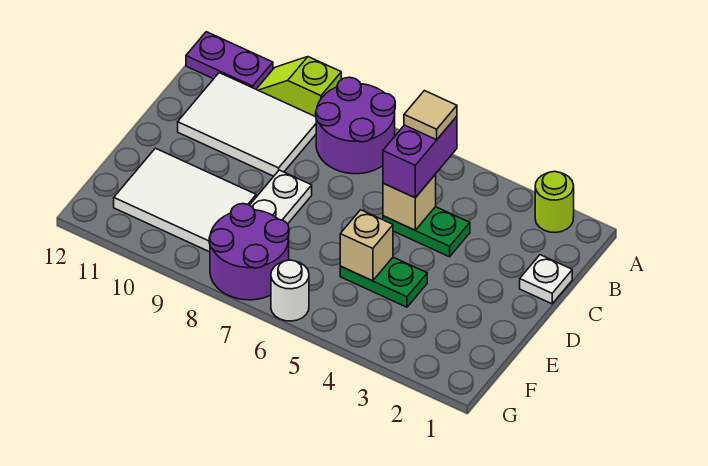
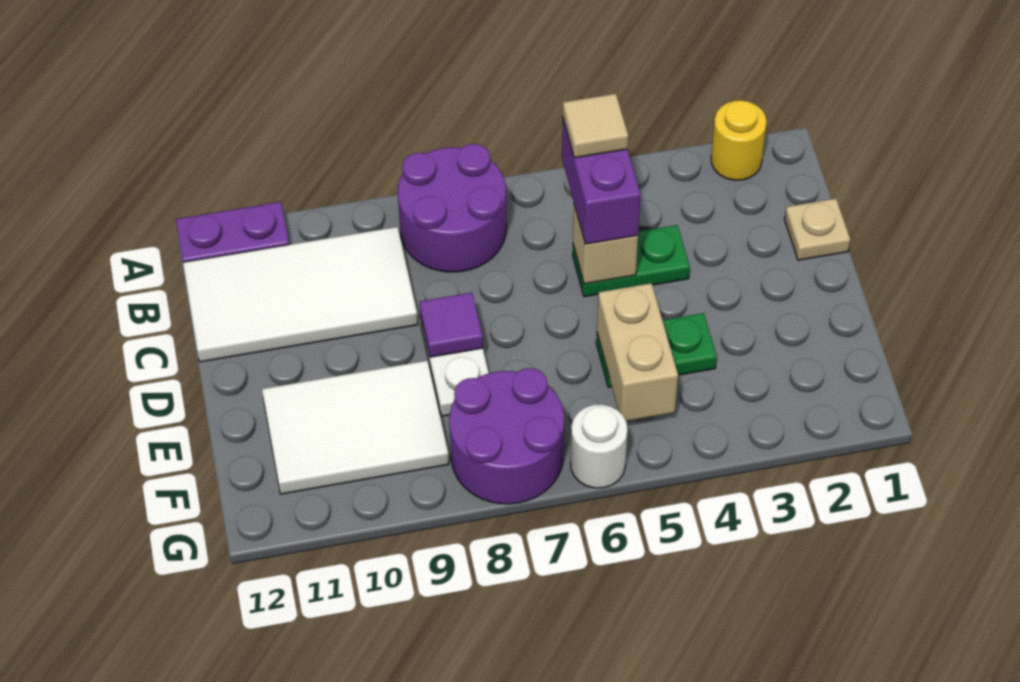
lime 1x1 round brick [535,171,574,233] -> yellow 1x1 round brick [711,100,767,180]
lime 1x2 slope [256,57,341,117] -> none
white 2x3 tile [178,73,316,176] -> white 2x4 tile [183,227,418,362]
white 1x1 plate [520,255,572,304] -> tan 1x1 plate [784,199,850,260]
none -> purple 1x1 tile [420,293,483,357]
tan 1x1 brick [340,210,393,281] -> tan 1x2 brick [597,283,678,421]

